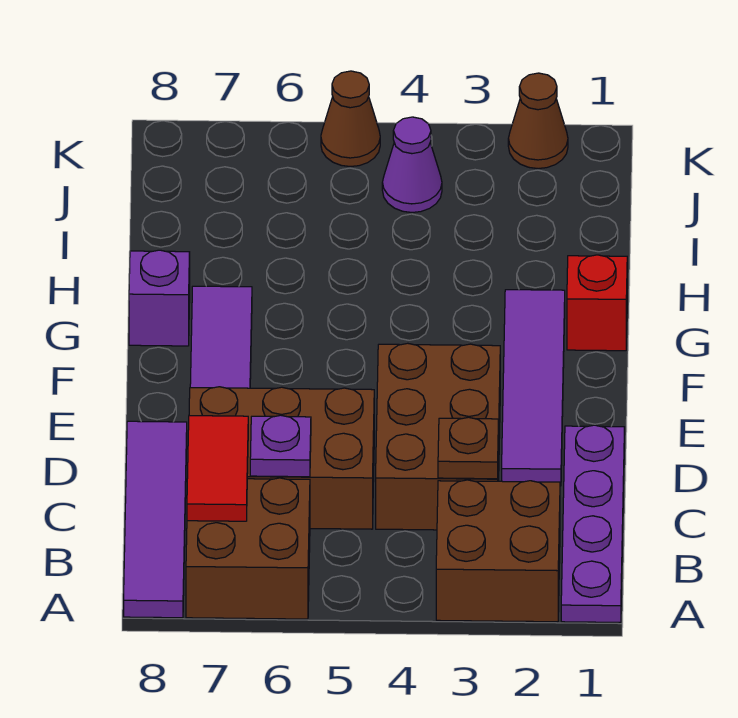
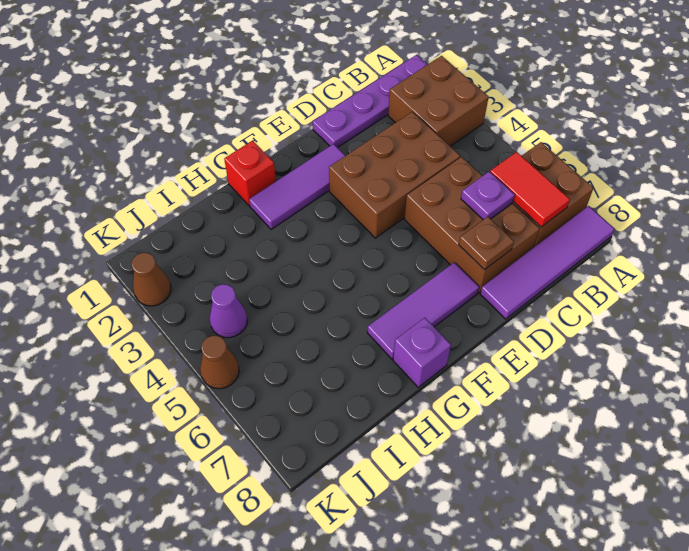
red 1x2 tile [187,416,248,521] -> red 1x2 tile turned to [490,152,570,227]
brown 1x1 plate [438,417,498,479] -> brown 1x1 plate moved to [459,217,514,270]
purple 1x4 tile [502,290,565,486] -> purple 1x3 tile [249,144,345,230]

